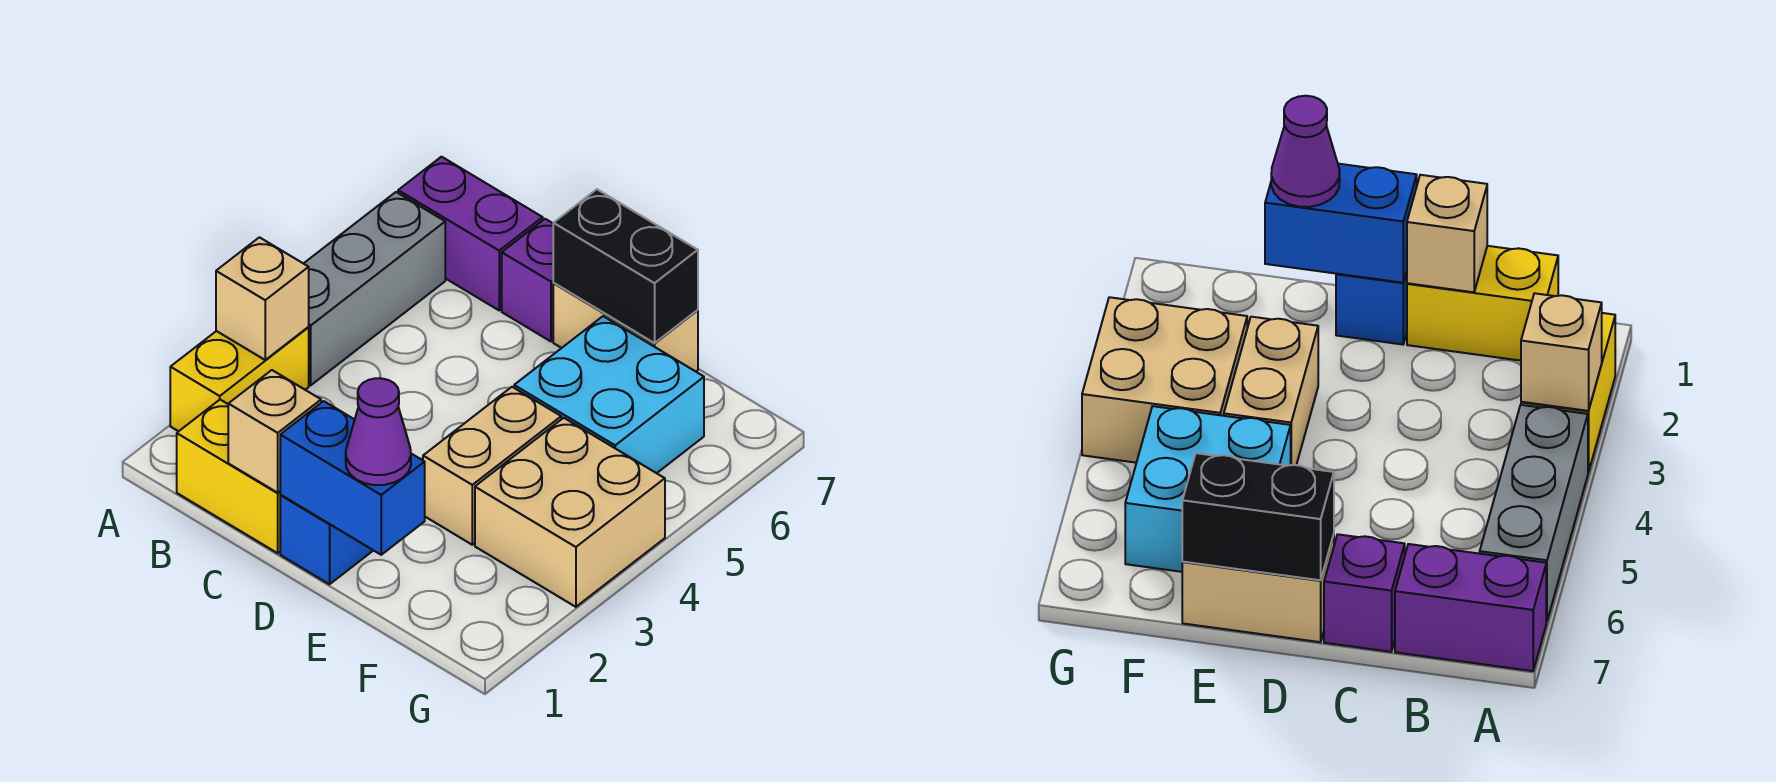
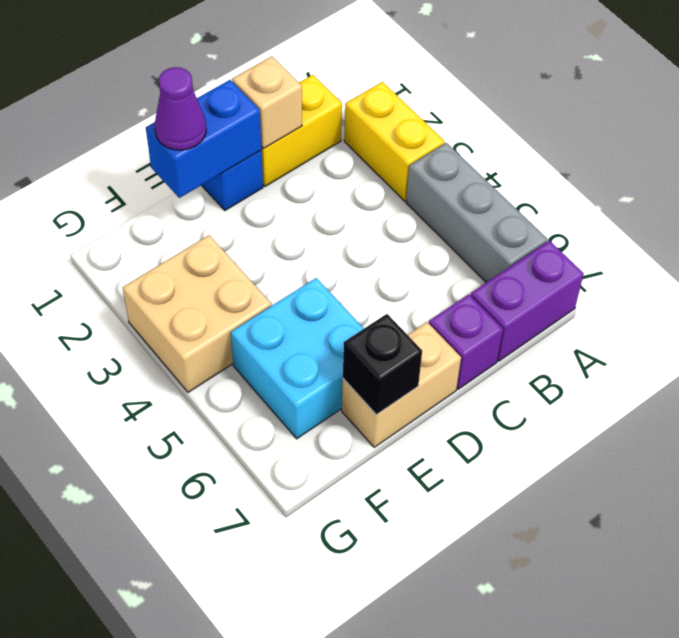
tan 1x1 brick [216,237,309,360] -> none
black 1x2 brick [553,189,698,343] -> black 1x1 brick [343,314,422,415]
tan 1x2 brick [423,387,561,545] -> none

